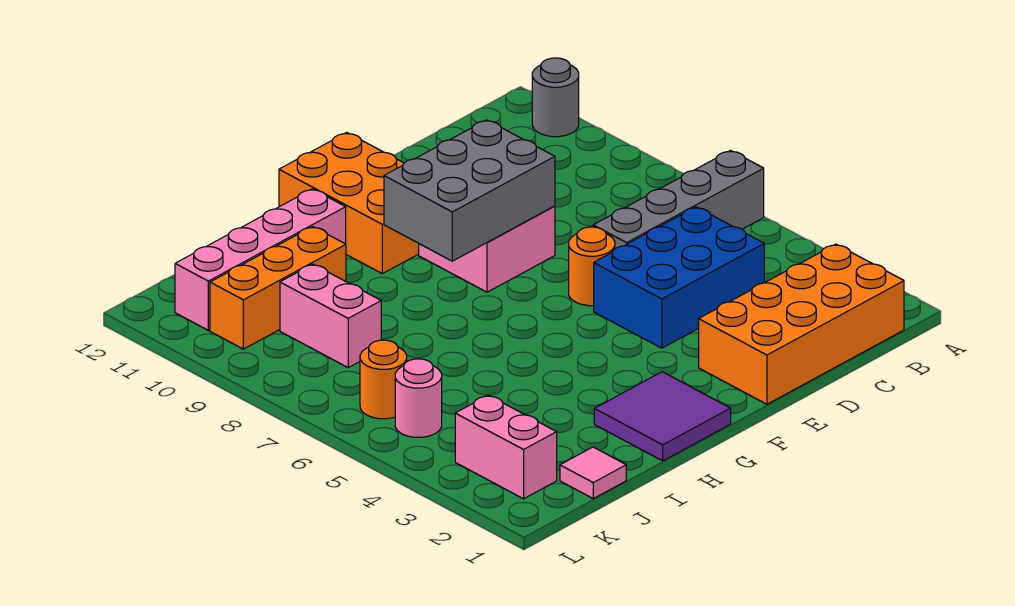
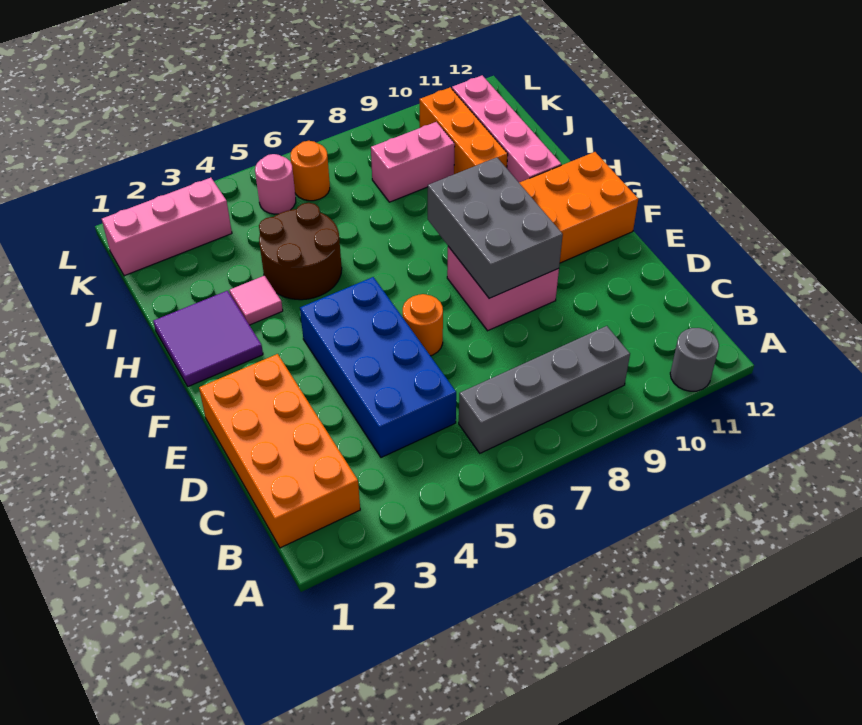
grey 1x4 brick [593,151,764,249] -> grey 1x4 brick turned to [459,326,630,453]
blue 2x3 brick [594,207,764,348] -> blue 2x4 brick [300,277,456,458]
none -> brown 2x2 round brick [259,203,342,300]
pink 1x1 tile [560,447,626,499] -> pink 1x1 tile moved to [230,276,283,325]
pink 1x2 brick [455,395,557,499] -> pink 1x3 brick [102,178,232,276]

